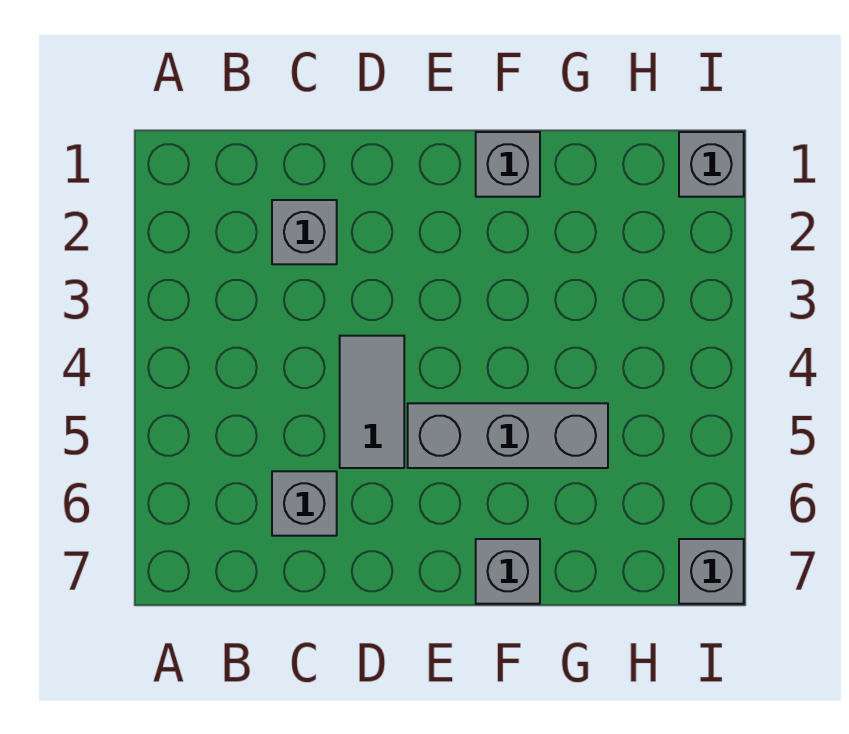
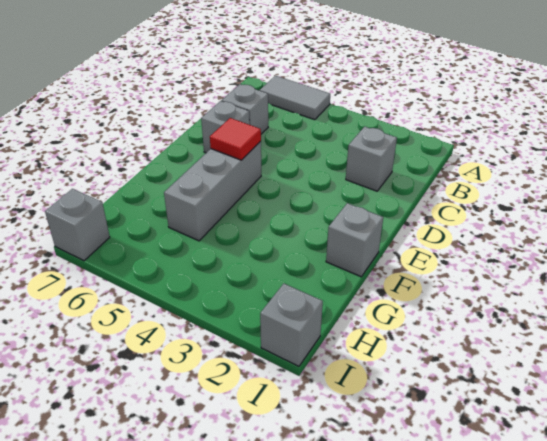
grey 1x2 tile [340,336,404,468] -> grey 1x2 tile moved to [259,76,330,120]
none -> red 1x1 tile [210,118,261,160]
grey 1x1 brick [476,539,540,604] -> grey 1x1 brick moved to [201,101,250,153]

